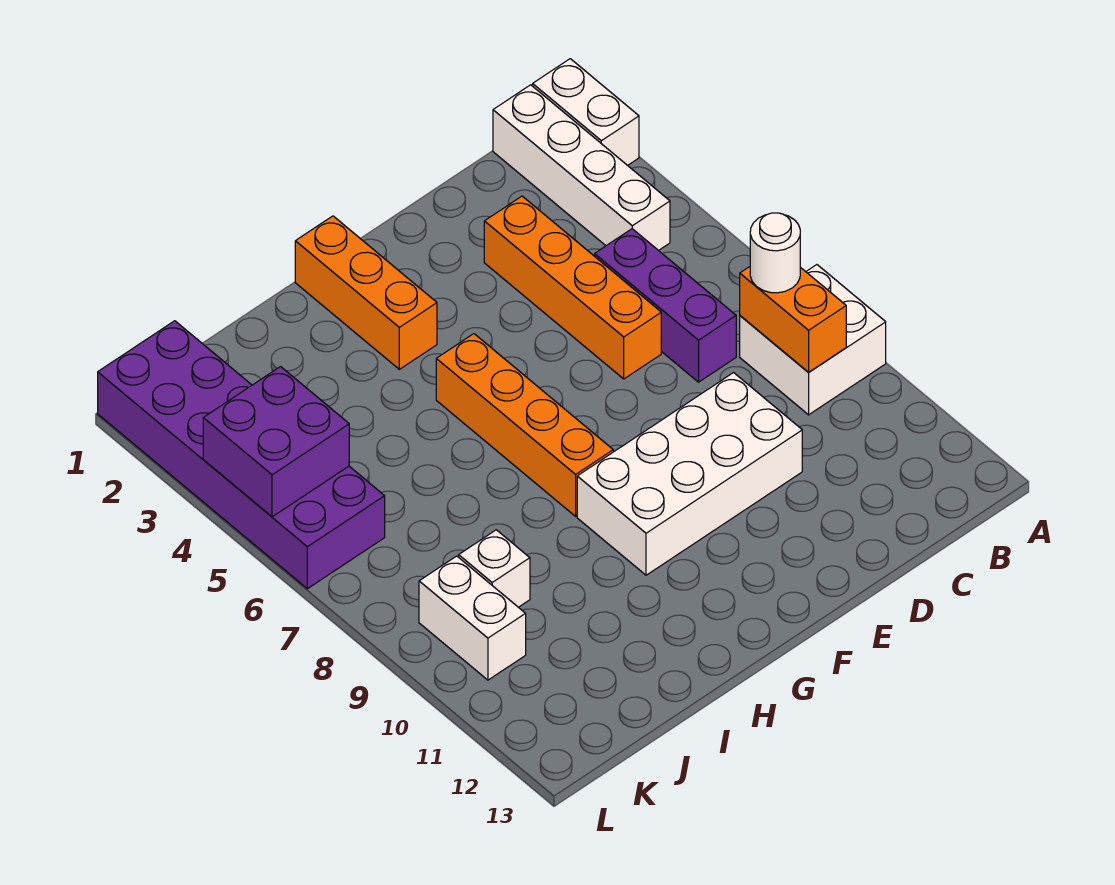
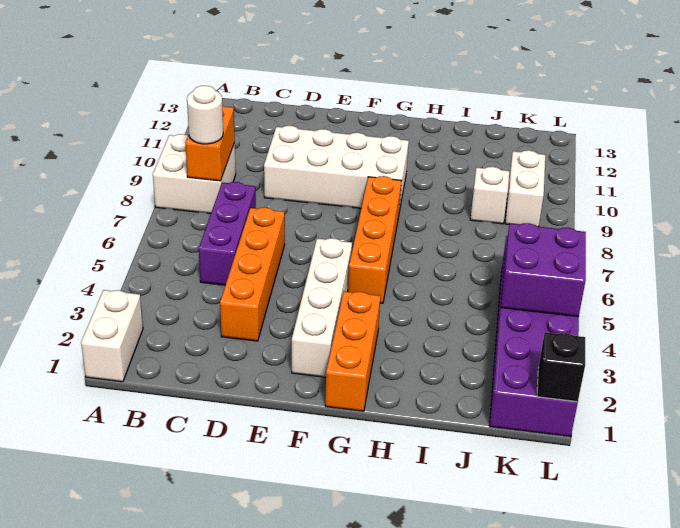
white 1x4 brick [493,85,670,251] -> white 1x4 brick moved to [292,238,352,377]
none -> black 1x1 brick [537,332,585,402]

